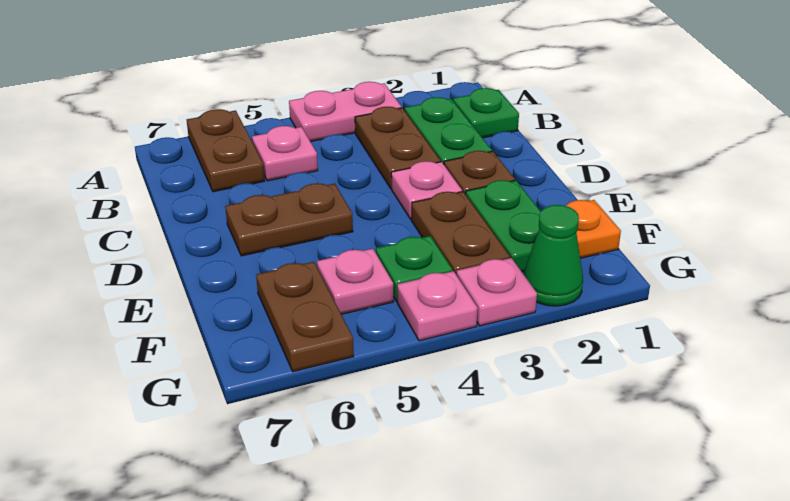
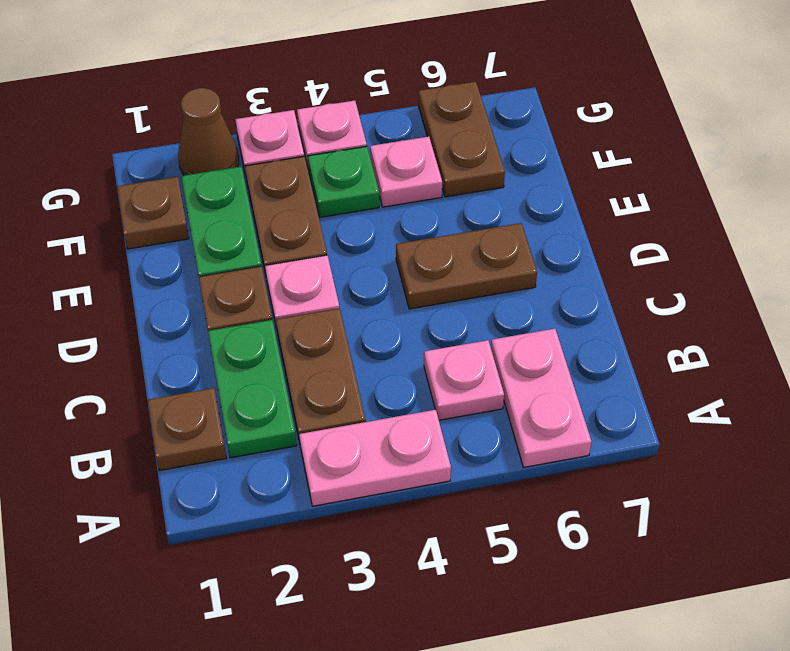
brown 1x2 plate [187,109,265,192] -> pink 1x2 plate [491,329,592,467]
green 1x1 plate [453,88,519,138] -> brown 1x1 plate [148,388,226,471]
orange 1x1 plate [566,200,621,258] -> brown 1x1 plate [117,177,189,249]
green 1x1 cone [524,205,583,306] -> brown 1x1 cone [178,88,239,175]

